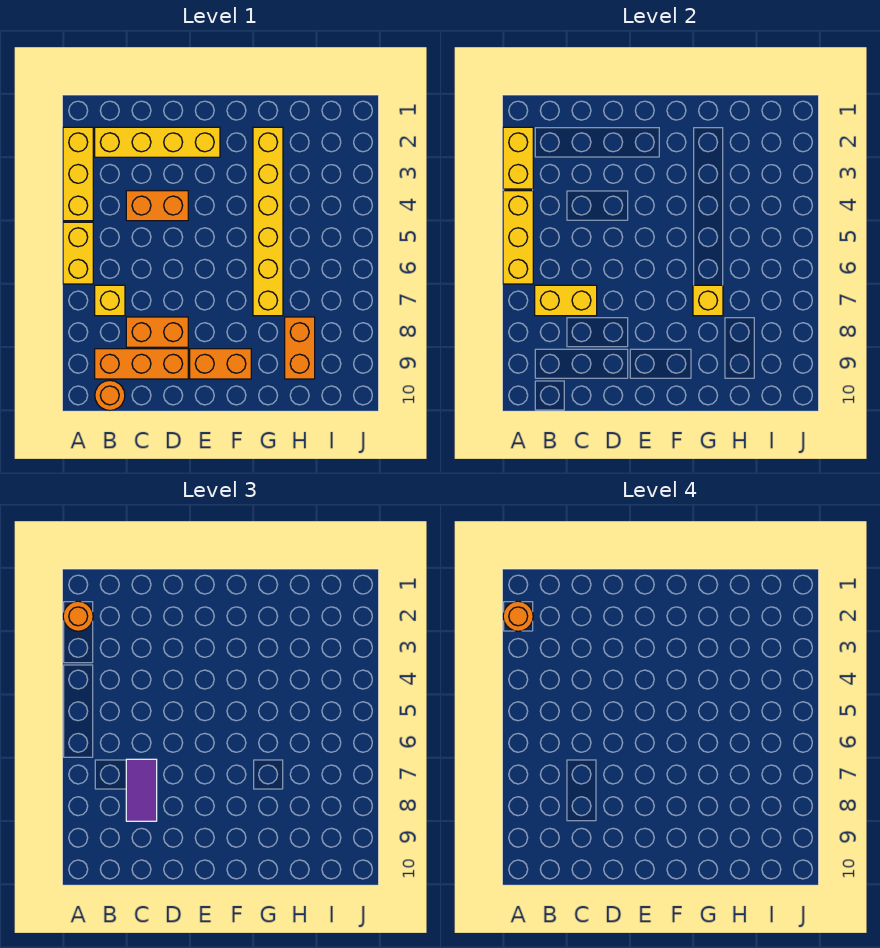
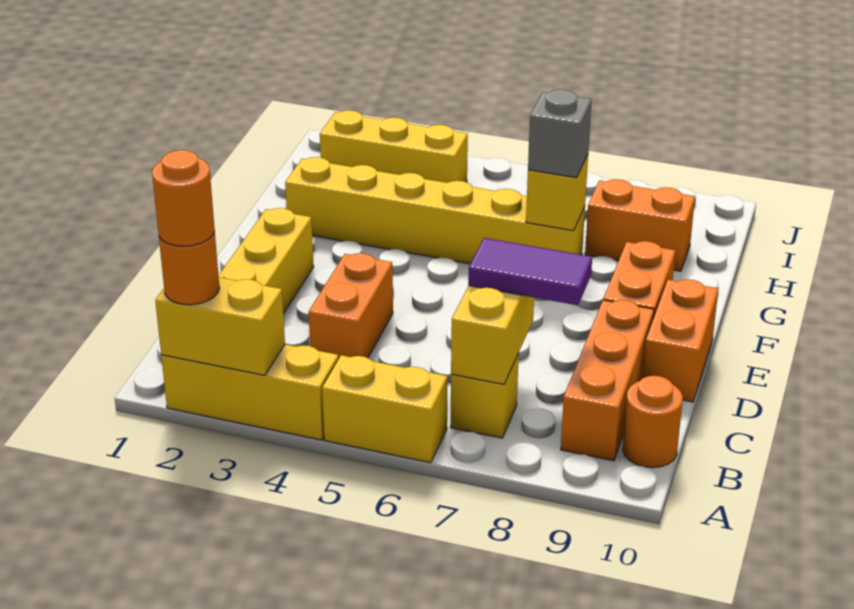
yellow 1x3 brick [503,191,533,284] -> yellow 1x3 brick moved to [320,110,468,183]
orange 1x2 brick [126,317,188,347] -> orange 1x2 brick moved to [642,279,718,402]
none -> grey 1x1 brick [528,89,592,178]

